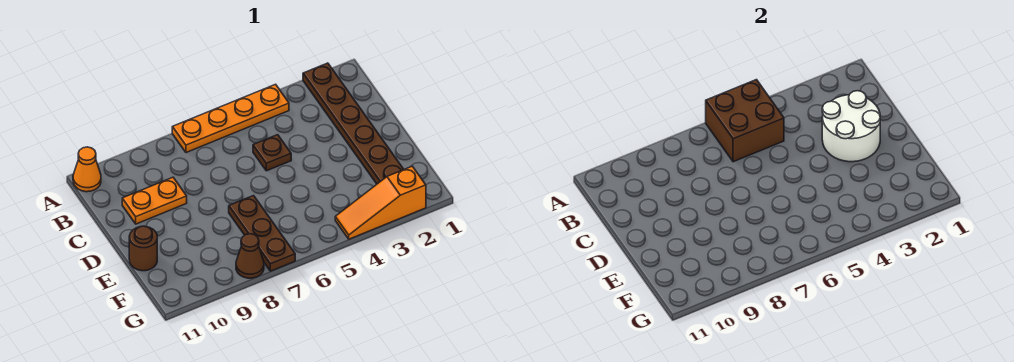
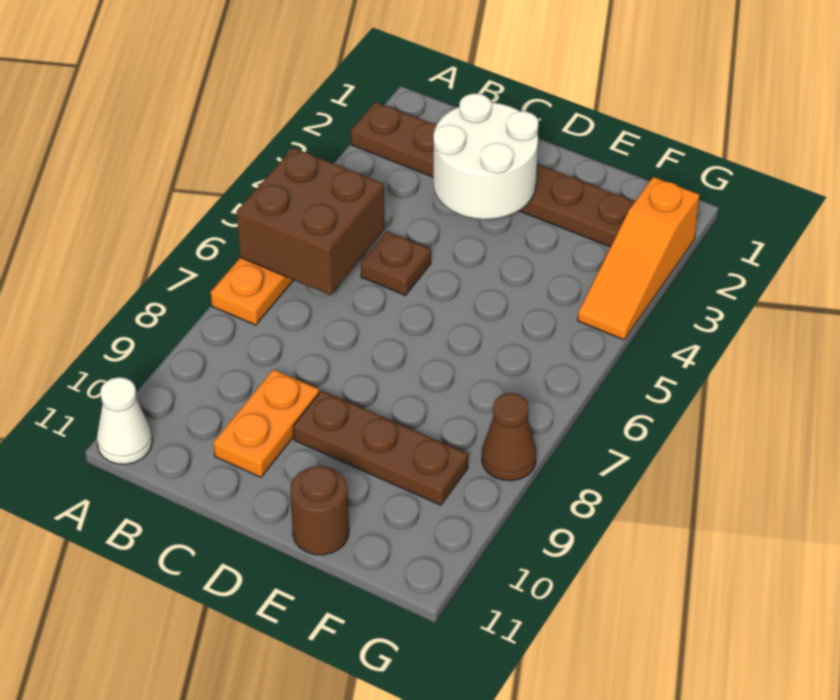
orange 1x1 cone [73,147,101,192] -> white 1x1 cone [97,377,152,464]
brown 1x3 plate [229,196,295,271] -> brown 1x3 plate moved to [293,390,468,505]

